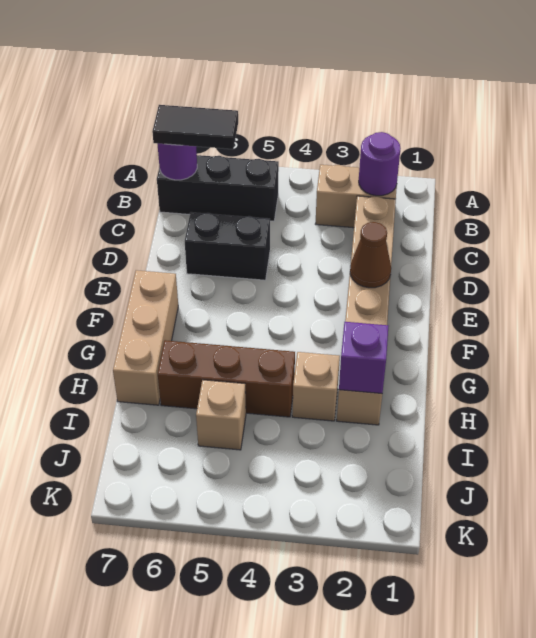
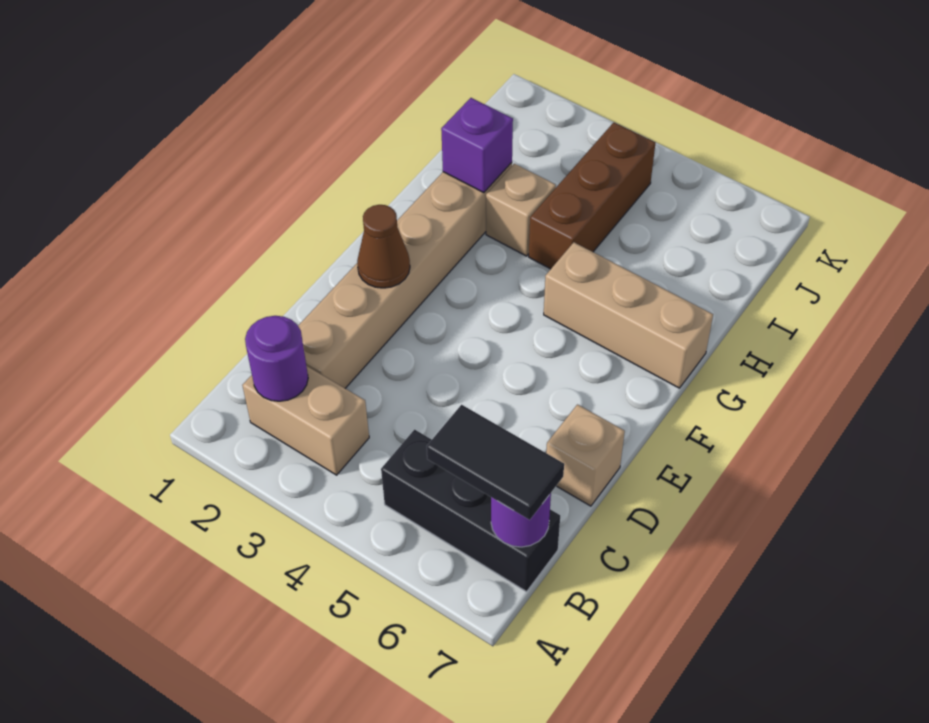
black 1x2 brick [185,212,270,280] -> none
tan 1x3 brick [113,270,178,405] -> tan 1x3 brick turned to [544,242,713,388]
brown 1x3 brick [158,340,295,417] -> brown 1x3 brick turned to [529,122,655,269]
tan 1x1 brick [196,380,246,450] -> tan 1x1 brick moved to [546,405,625,506]

